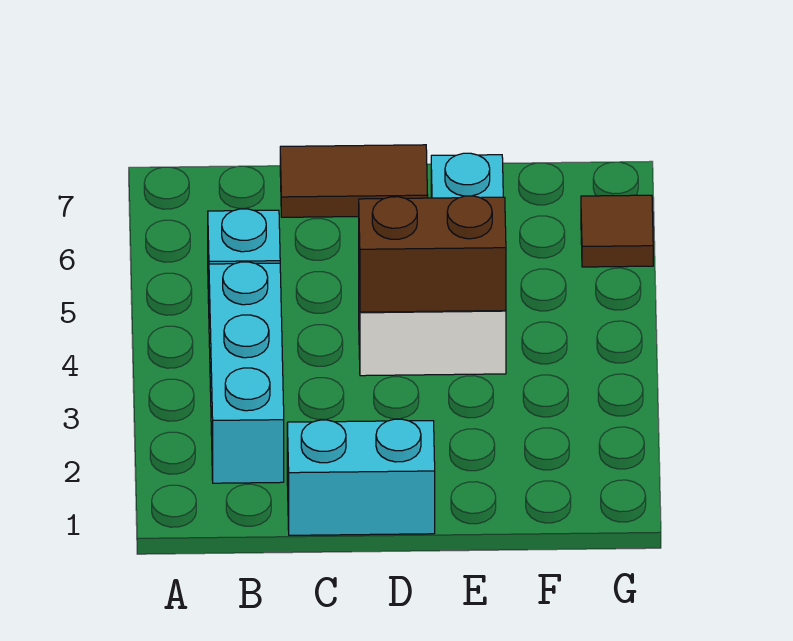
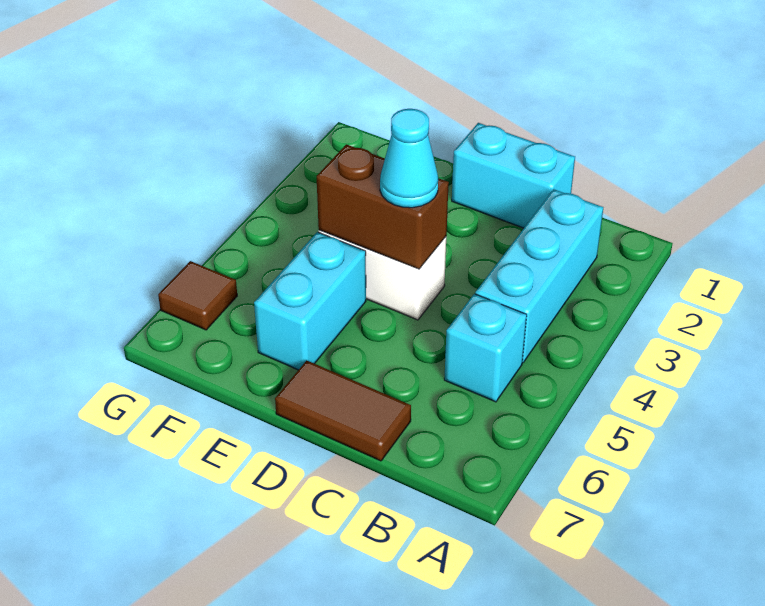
none -> cyan 1x1 cone [380,109,438,208]

